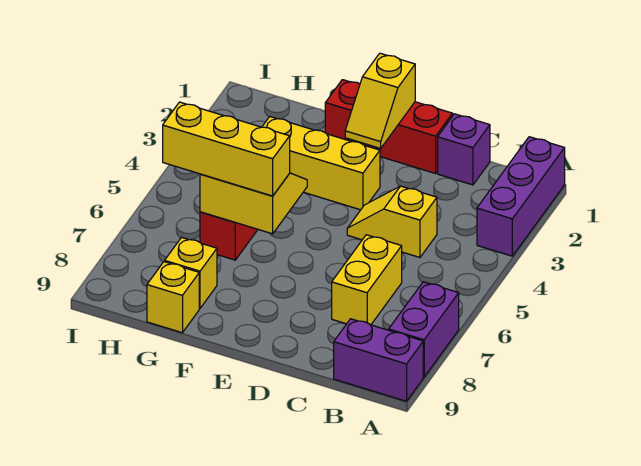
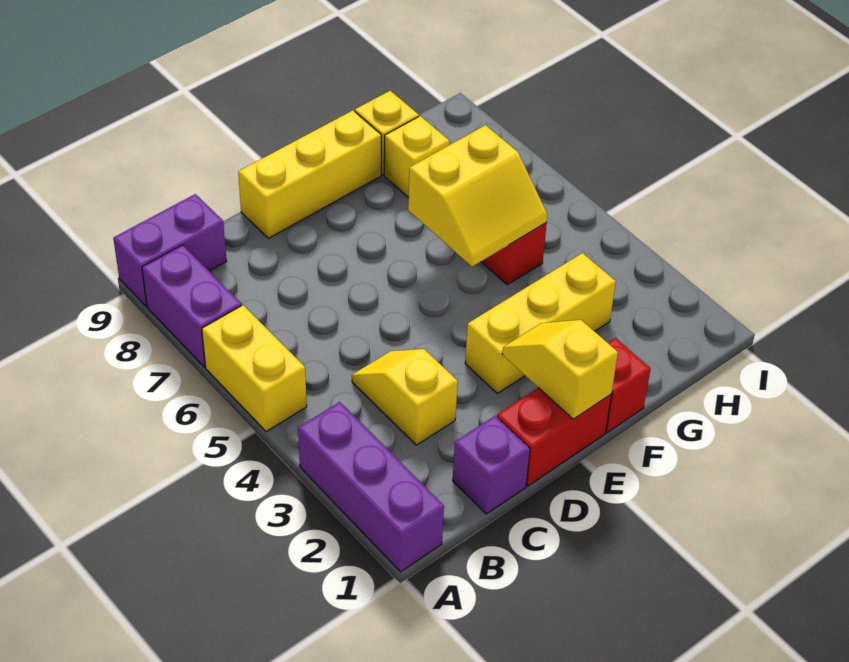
yellow 1x2 slope [347,186,437,257] -> yellow 1x2 slope turned to [352,349,458,445]
yellow 1x2 brick [332,235,402,325] -> yellow 1x2 brick moved to [202,305,307,432]
yellow 1x3 brick [163,102,290,196] -> yellow 1x3 brick moved to [238,111,381,238]

